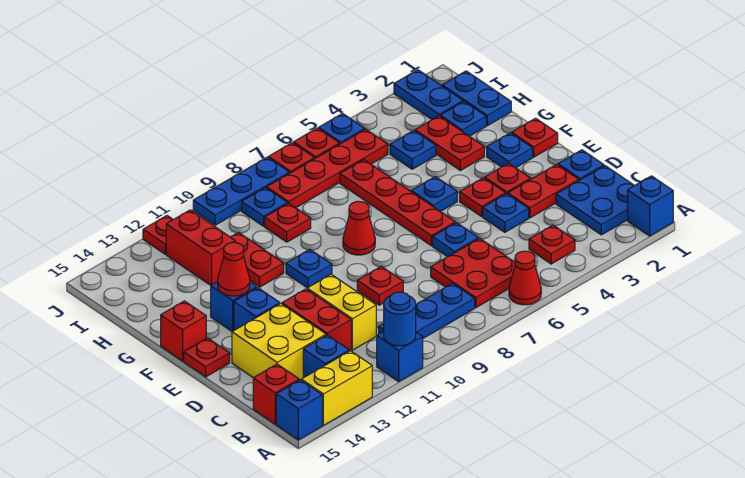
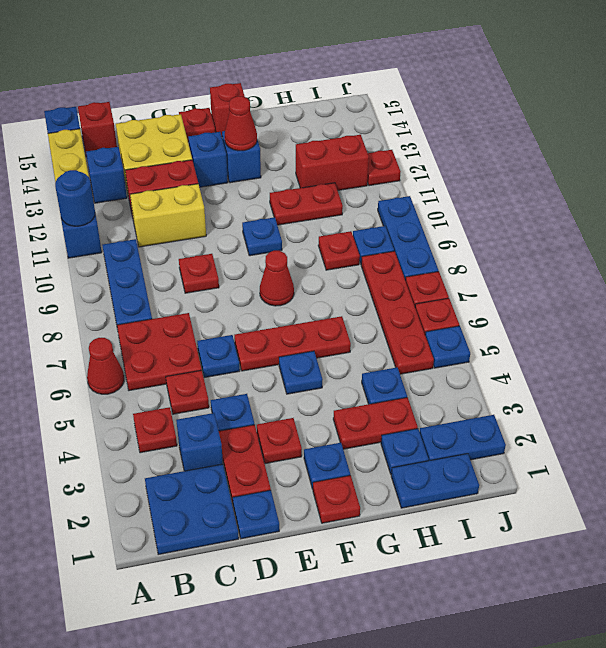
blue 1x1 brick [628,176,673,236] -> blue 1x1 brick moved to [176,413,223,471]
red 1x1 plate [460,178,506,216] -> red 1x1 plate moved to [166,370,209,414]
red 1x4 plate [340,160,455,246] -> red 1x3 plate [234,316,351,371]

